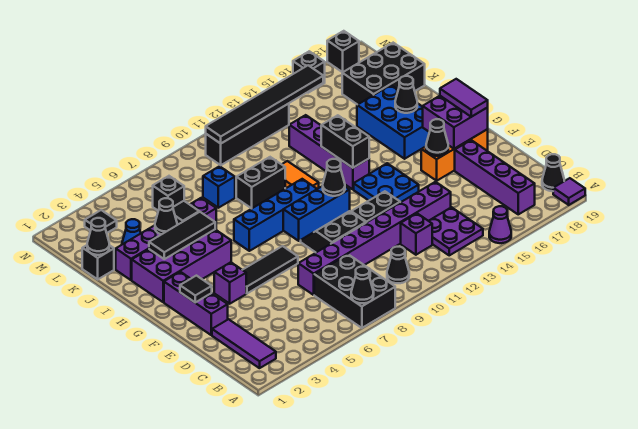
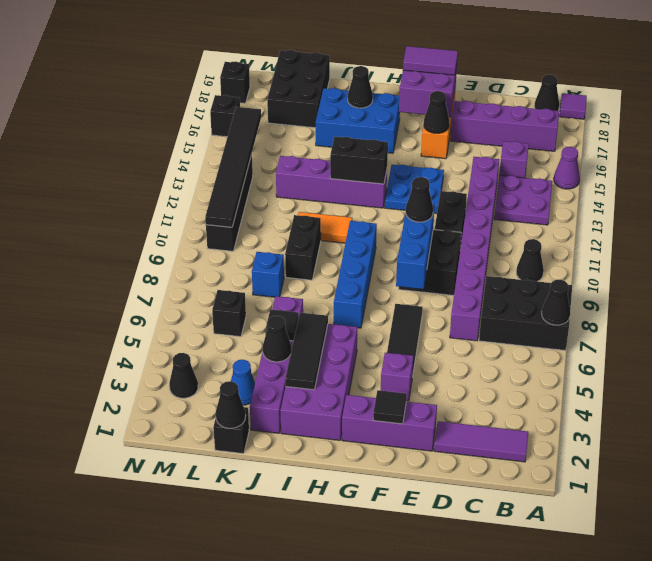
purple 1x1 brick [401,213,432,255] -> purple 1x1 brick moved to [499,141,529,178]
black 1x1 tile [85,210,117,233] -> black 1x1 cone [169,353,198,398]

